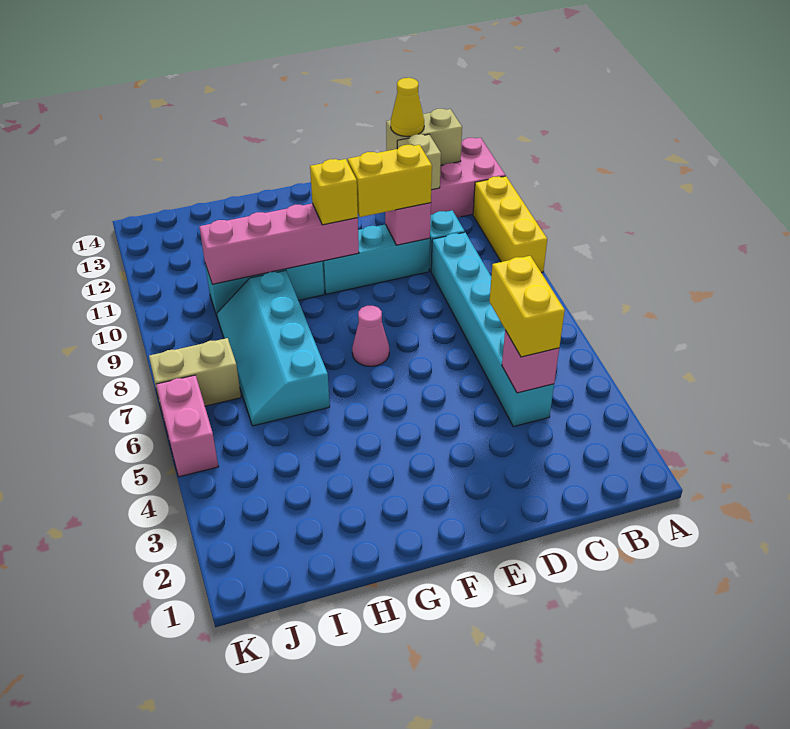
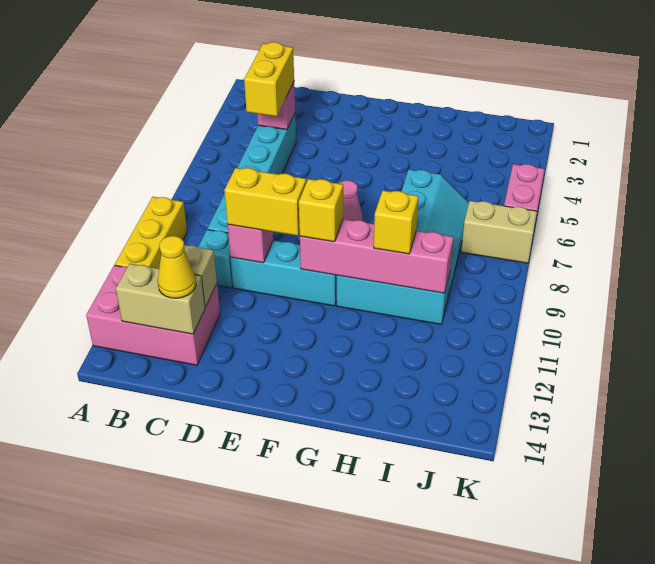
none -> yellow 1x1 brick [374,190,419,254]

